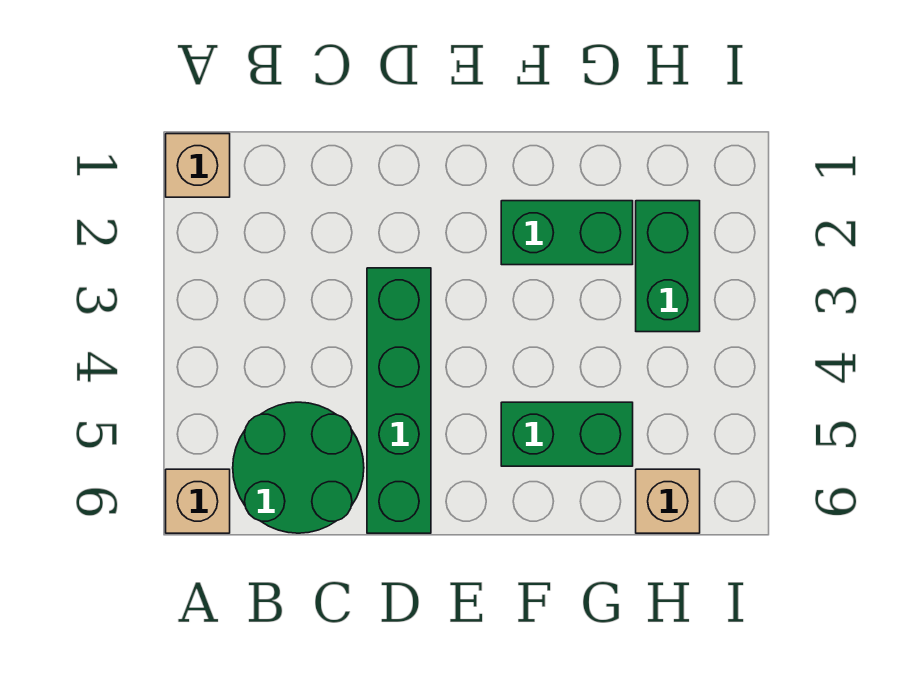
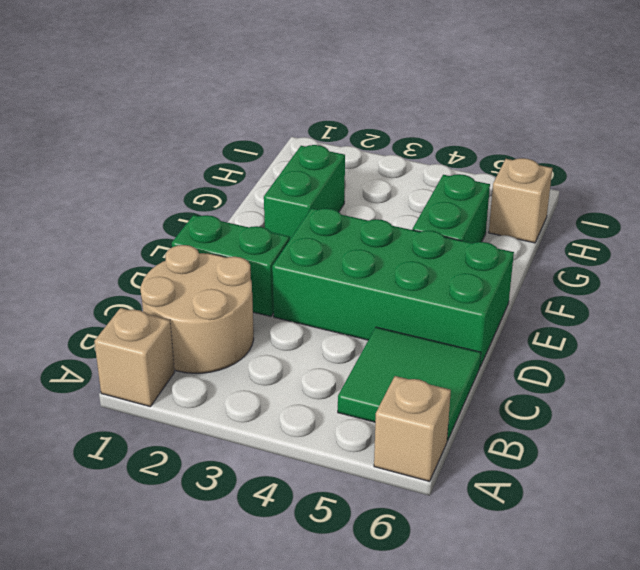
none -> tan 2x2 round brick [140,245,254,373]
green 2x2 round brick [233,402,364,533] -> green 2x2 tile [338,327,481,441]
green 1x4 brick [367,268,431,533] -> green 2x4 brick [272,208,514,366]
green 1x2 brick [636,201,700,332] -> green 1x2 brick moved to [172,215,290,317]

